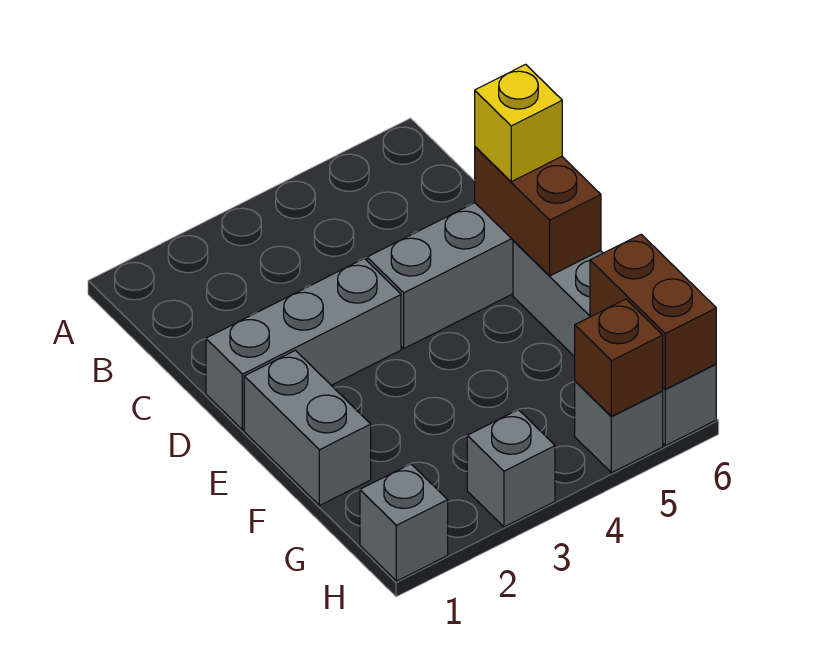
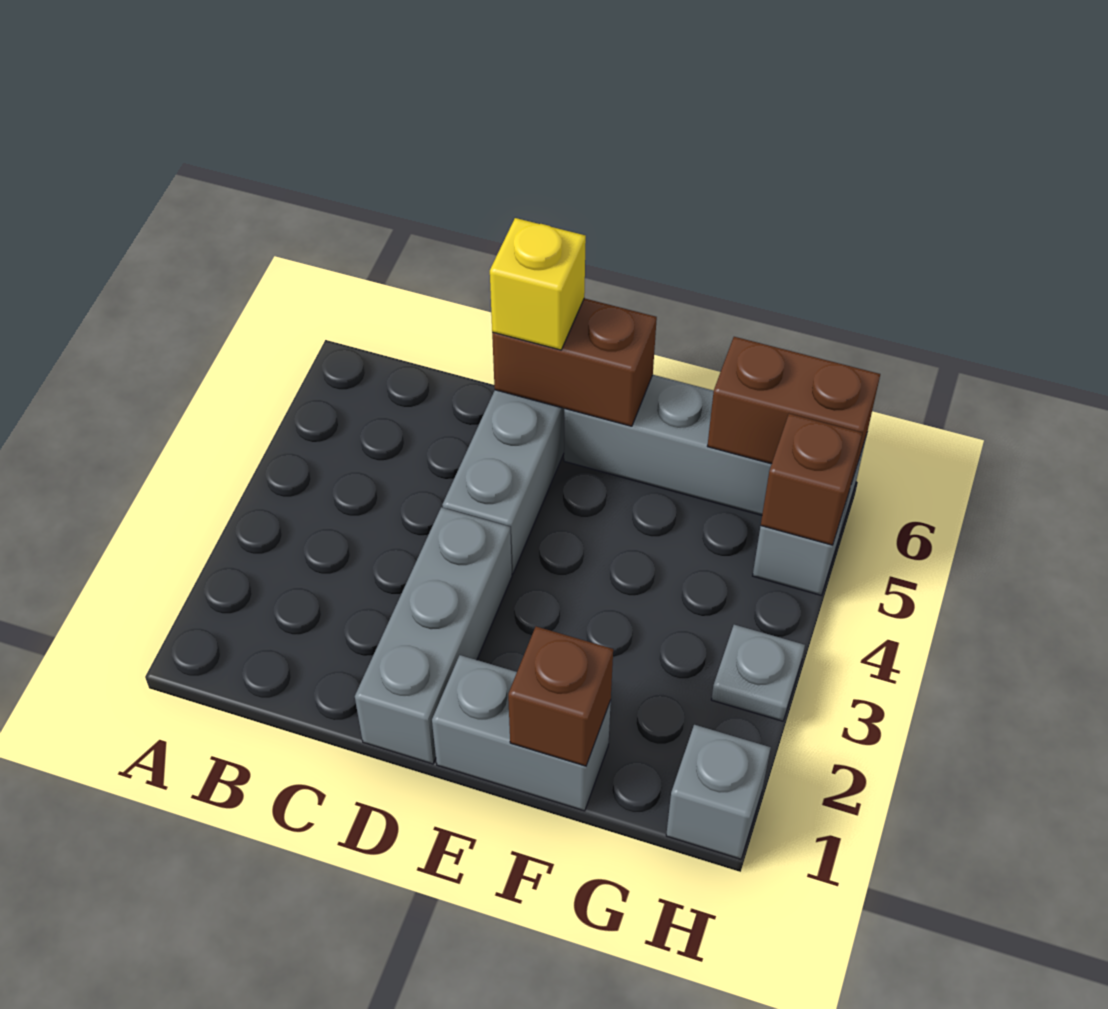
none -> brown 1x1 brick [508,627,613,766]
grey 1x1 brick [467,410,555,527] -> grey 1x1 plate [711,625,805,721]

